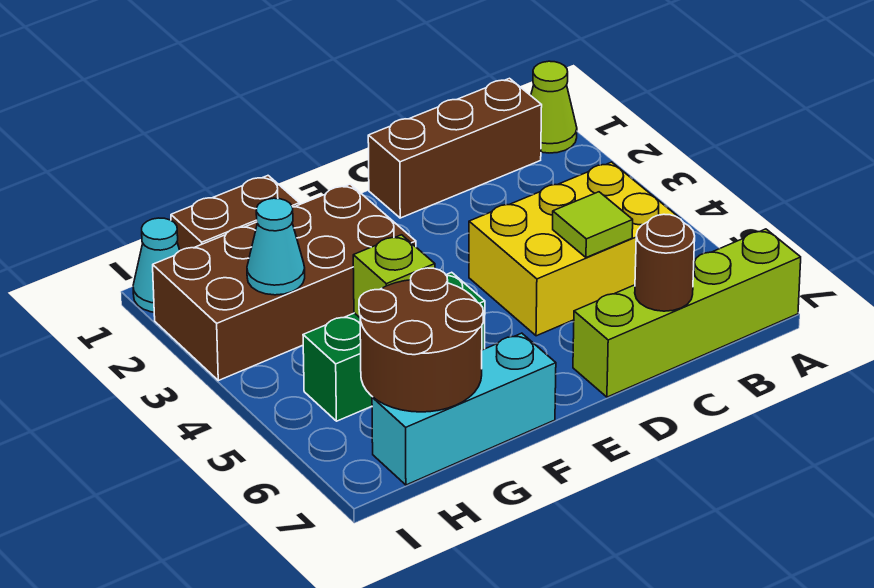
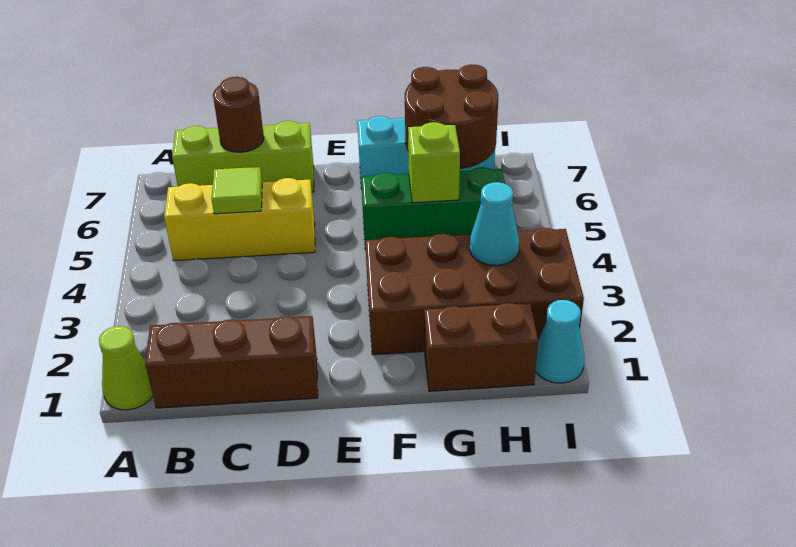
lime 1x4 brick [573,229,801,397] -> lime 1x3 brick [172,121,314,192]
yellow 2x3 brick [469,162,679,336] -> yellow 1x3 brick [164,178,315,261]

